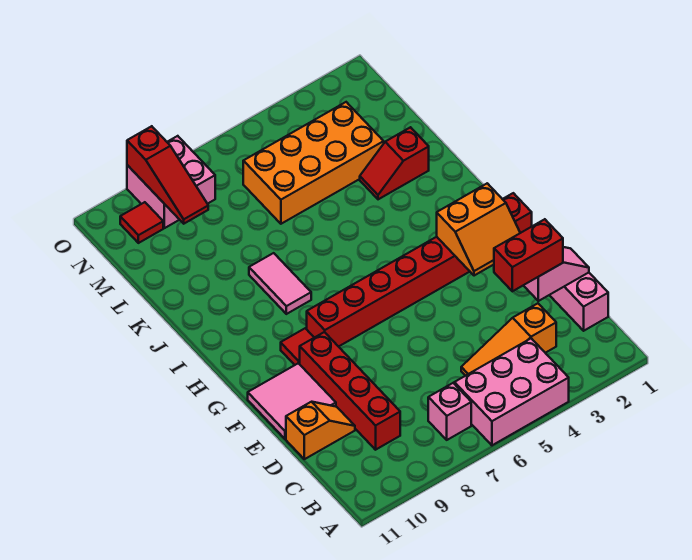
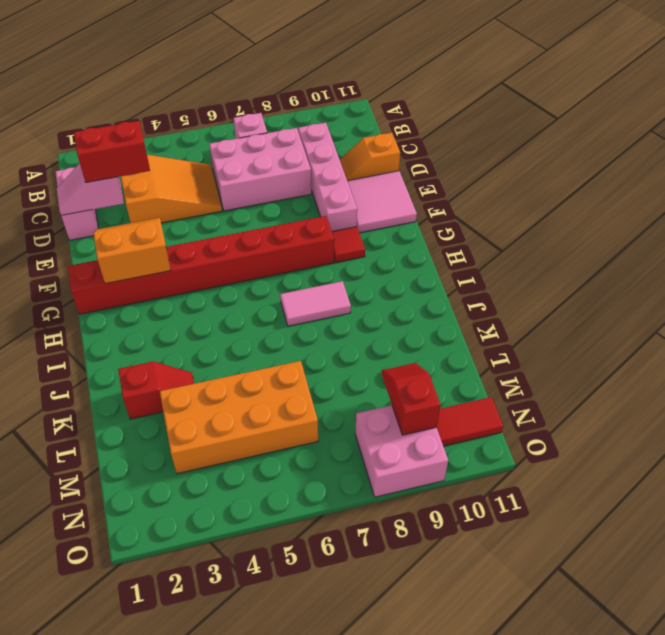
pink 2x3 brick [454,338,569,445] -> pink 2x3 brick moved to [209,128,311,211]
orange 1x3 slope [461,303,556,376] -> orange 2x3 slope [121,155,222,223]
red 1x4 brick [300,332,400,450] -> pink 1x4 brick [298,123,357,231]
pink 1x2 tile [249,253,311,314] -> pink 1x2 tile turned to [280,281,351,326]
red 1x3 slope [127,126,208,224] -> red 1x2 slope [382,363,440,435]
red 1x1 tile [120,202,163,243] -> red 1x2 tile [437,397,503,446]

